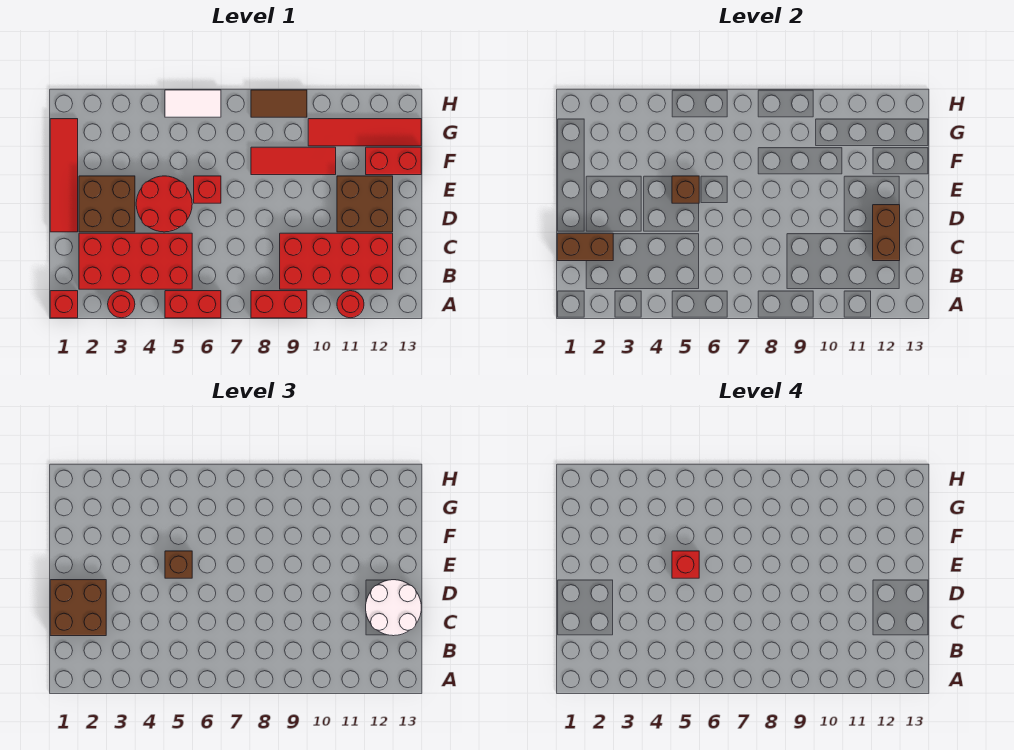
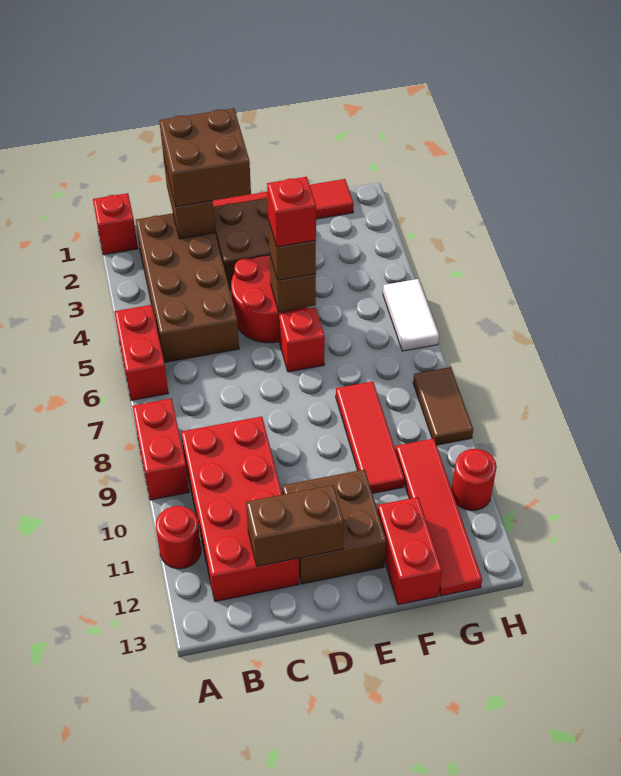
red 1x1 round brick [108,291,135,318] -> red 1x1 round brick moved to [452,449,497,510]
red 2x4 brick [79,233,192,289] -> brown 2x4 brick [136,213,239,362]
white 2x2 round brick [366,580,421,636] -> none

